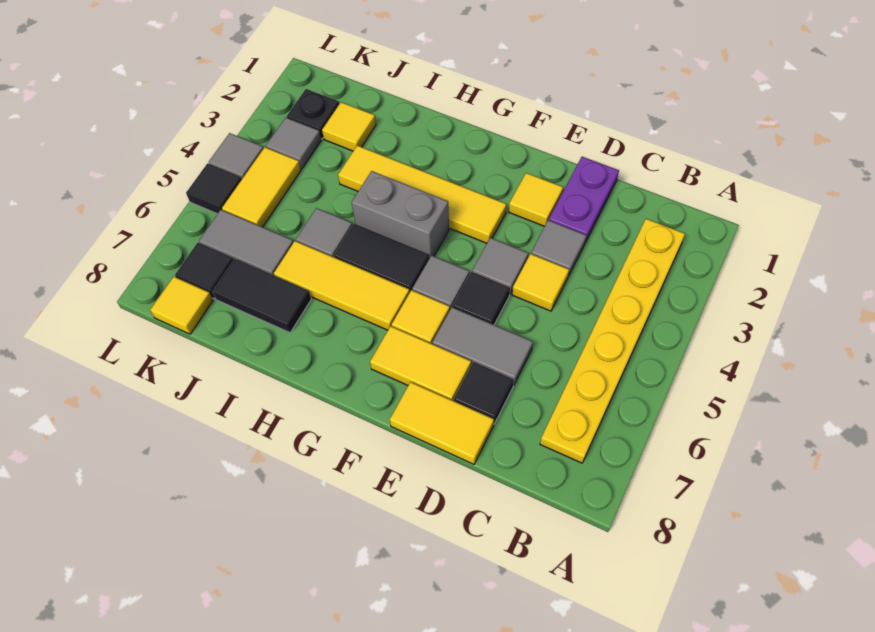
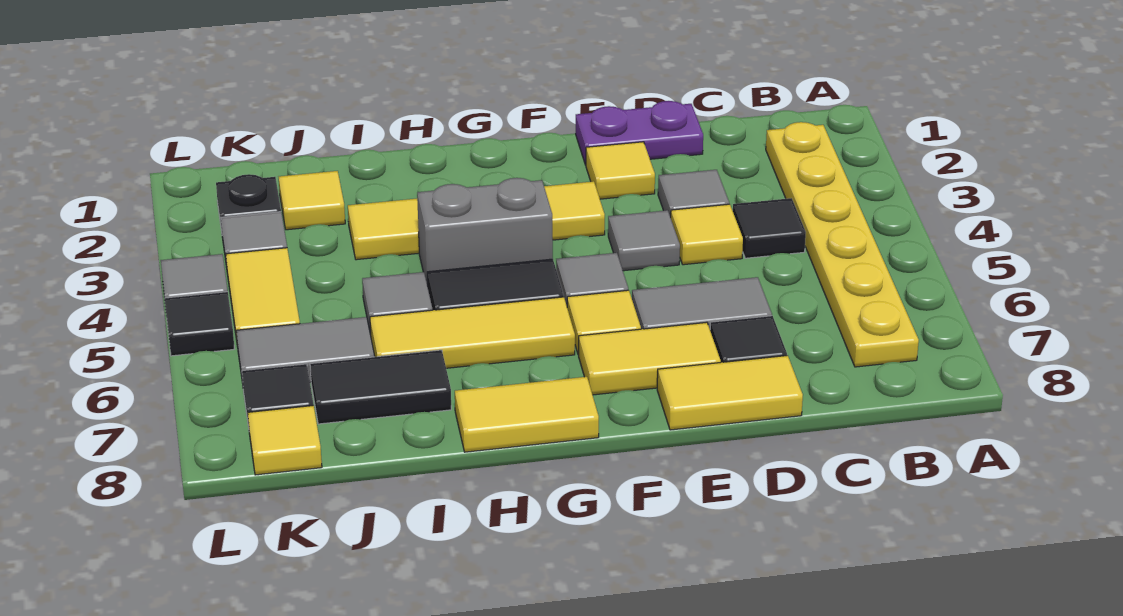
purple 1x2 plate [549,157,619,242] -> purple 1x2 plate turned to [576,101,703,165]
black 1x1 tile [453,272,510,325] -> black 1x1 tile moved to [733,198,806,258]
none -> yellow 1x2 tile [455,377,599,452]

